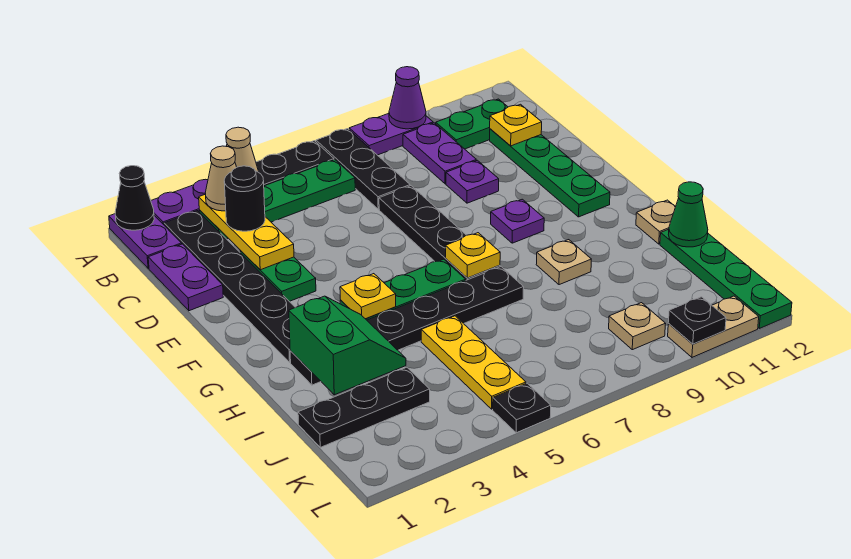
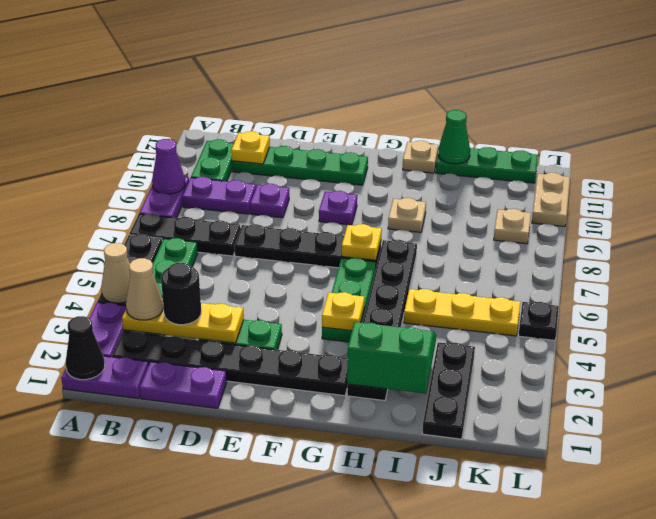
green 1x4 plate [660,229,792,328] -> green 1x3 plate [436,147,538,183]
black 1x1 plate [668,297,726,344] -> none

